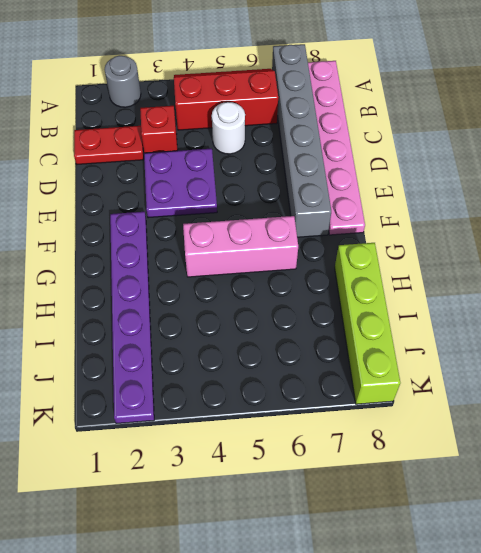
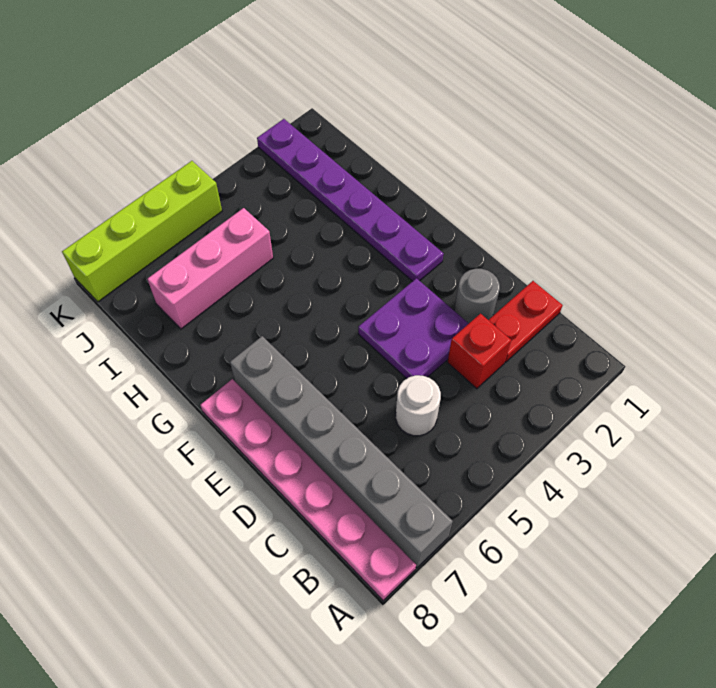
grey 1x1 round brick [104,56,141,107] -> grey 1x1 round brick moved to [454,269,500,323]
red 2x3 slope [174,69,278,130] -> none
pink 1x3 brick [183,216,298,277] -> pink 1x3 brick moved to [147,208,273,329]
lime 1x4 brick [335,243,400,404] -> lime 1x4 brick turned to [62,161,222,302]

